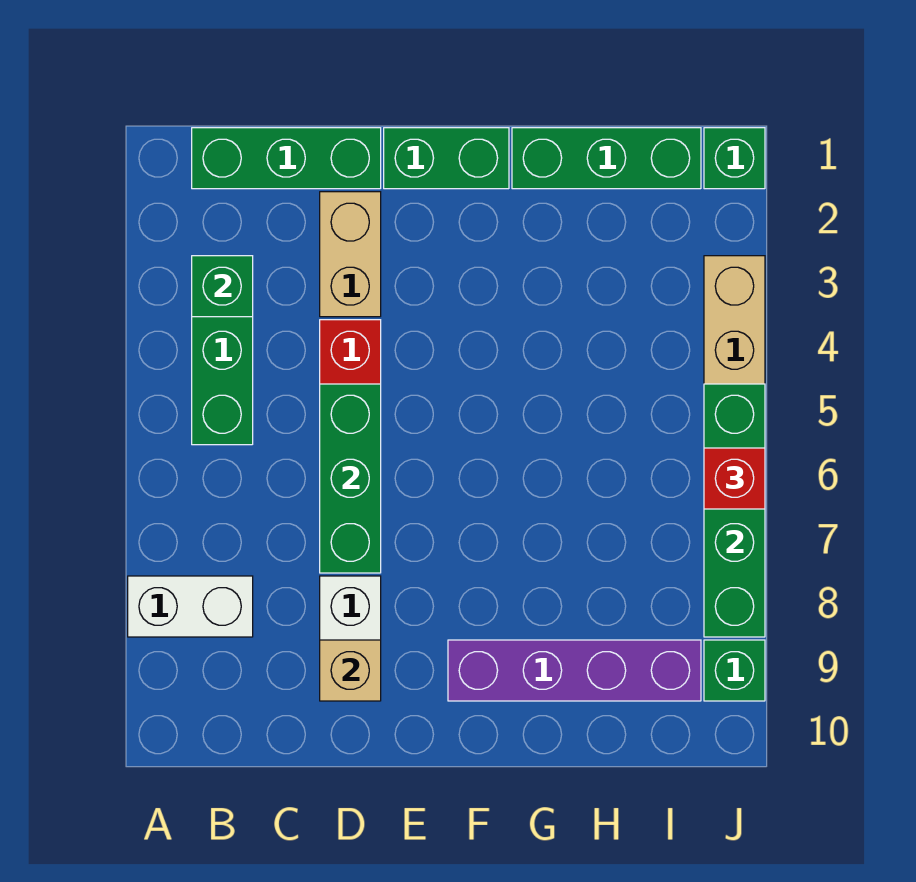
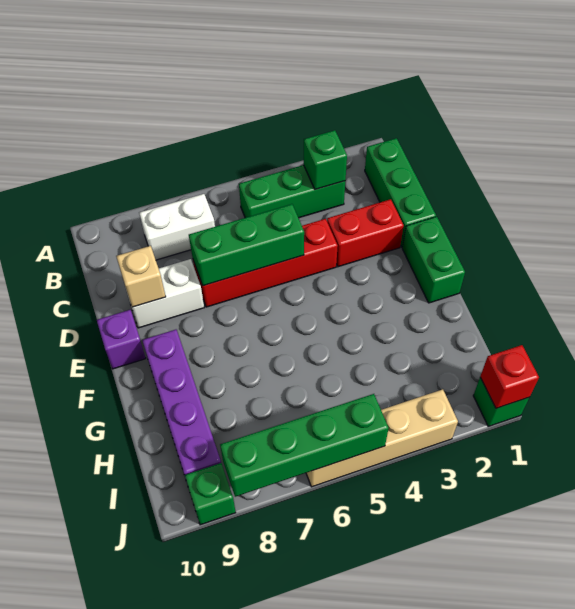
white 1x2 brick [128,576,253,637] -> white 1x2 brick turned to [139,194,215,260]
tan 1x2 brick [320,192,381,317] -> red 1x2 brick [327,199,404,267]
none -> purple 1x1 brick [97,310,146,369]
green 1x3 brick [512,128,701,189] -> none
red 1x1 brick [704,448,765,509] -> red 1x1 brick moved to [480,345,539,408]

